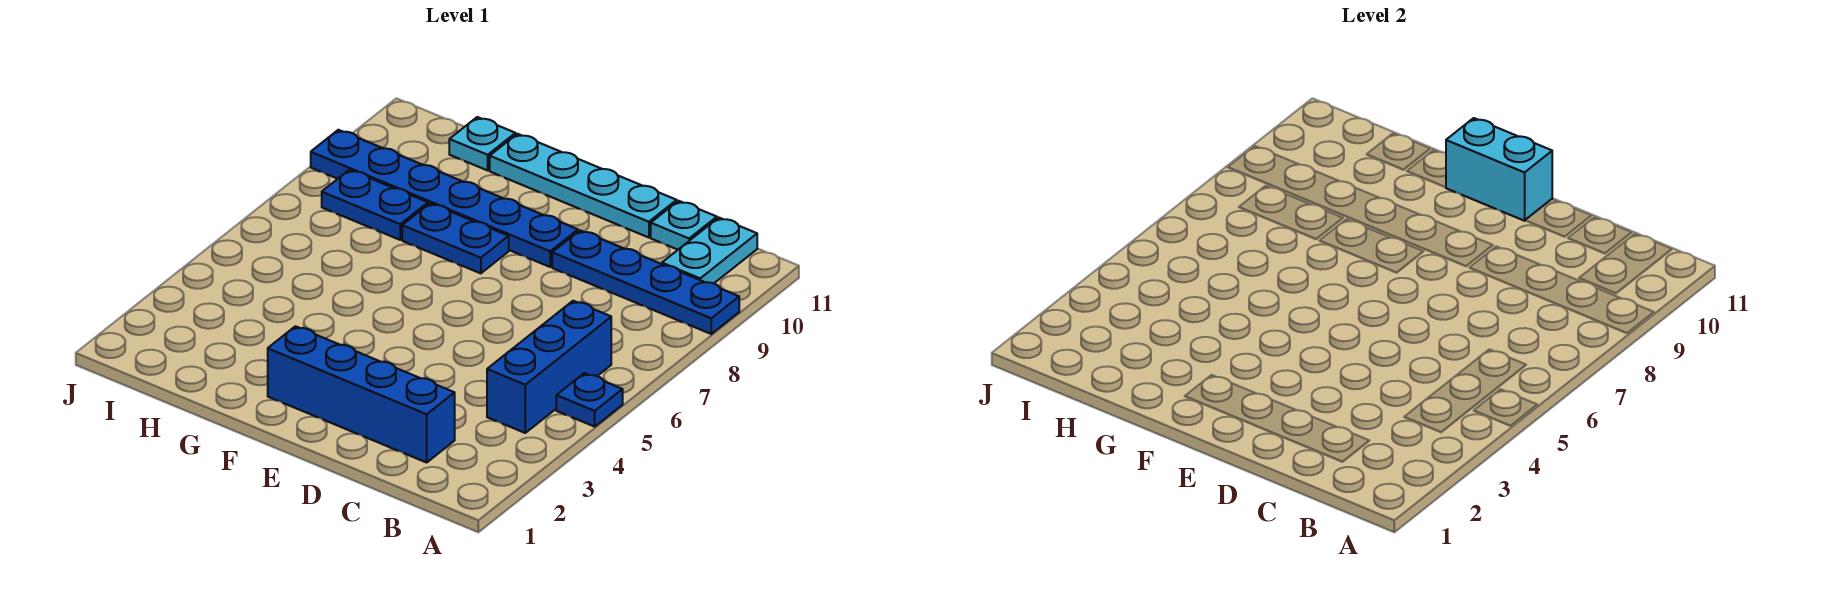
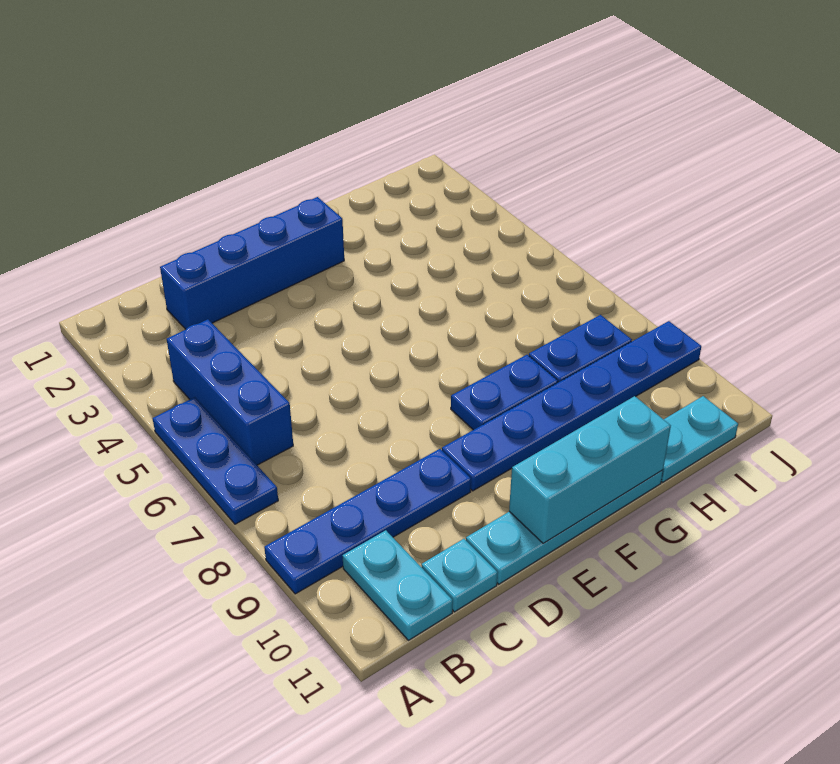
blue 1x1 plate [556,373,623,427] -> blue 1x3 plate [153,397,278,524]
cyan 1x2 brick [1446,118,1552,221] -> cyan 1x3 brick [509,396,671,543]
cyan 1x1 plate [449,117,516,170] -> cyan 1x2 plate [661,396,738,482]

